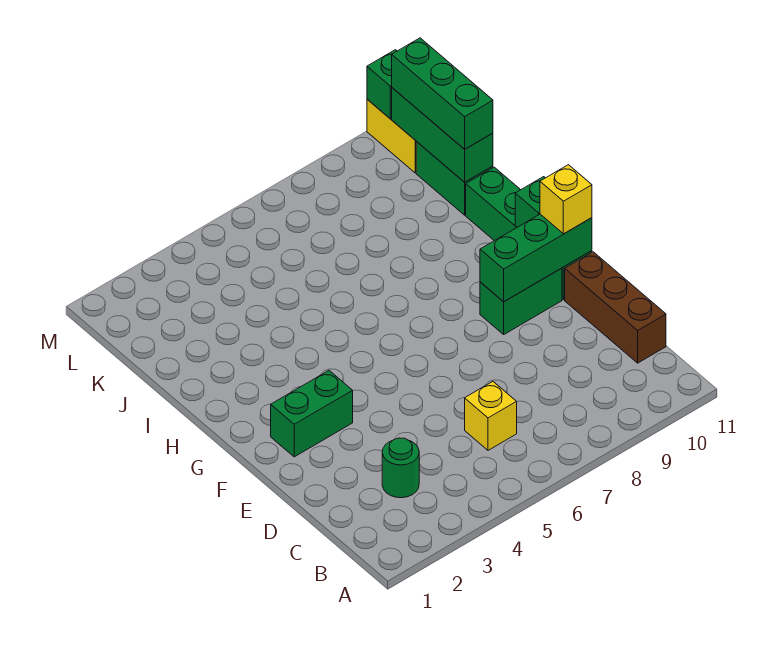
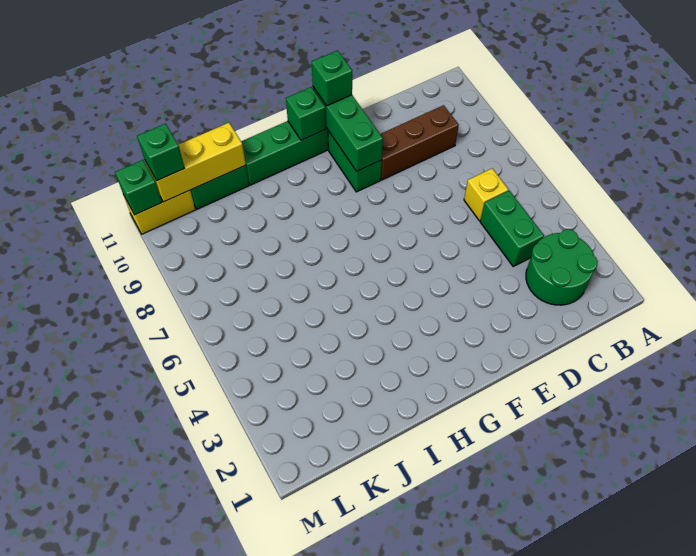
green 1x1 round brick [382,438,419,498] -> green 2x2 round brick [526,229,598,305]
brown 1x3 brick [565,252,666,363] -> brown 1x3 brick moved to [380,105,459,180]
green 1x2 brick [271,371,353,457] -> green 1x2 brick moved to [480,191,544,266]
yellow 1x1 brick [540,165,592,234] -> green 1x1 brick [312,50,352,106]
green 1x3 brick [392,88,493,182] -> yellow 1x3 brick [145,123,246,202]
green 1x3 brick [392,38,493,149] -> green 1x1 brick [137,124,185,181]

